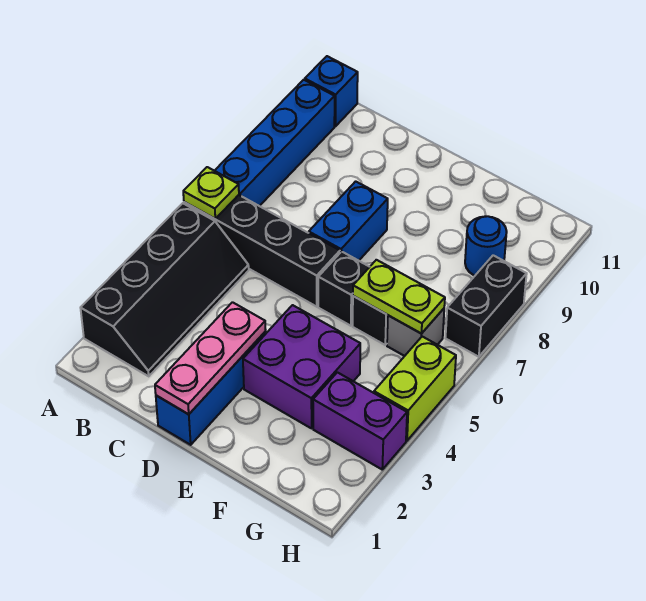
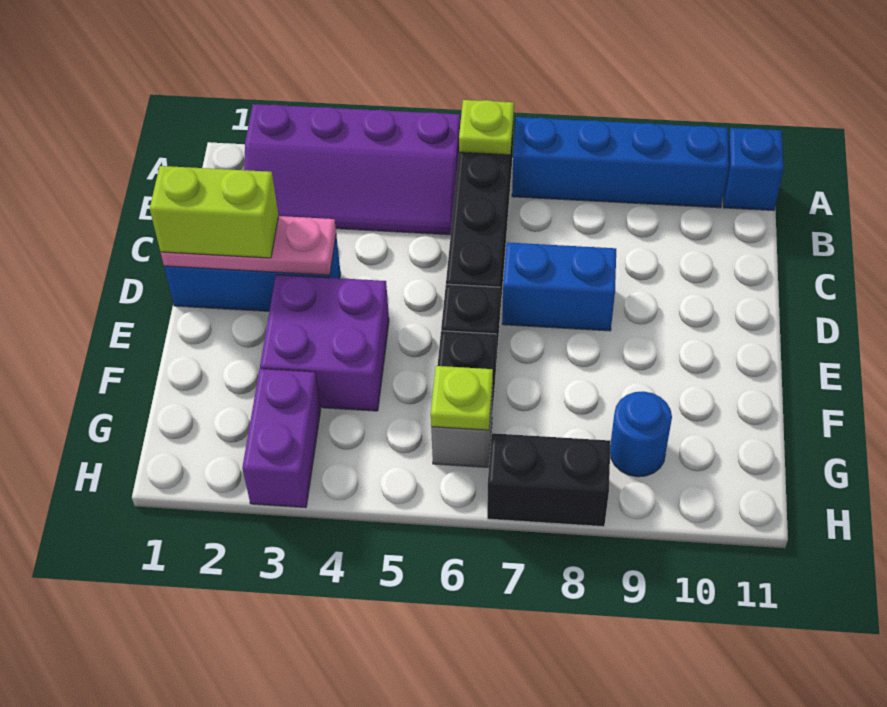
black 2x4 slope [81,203,249,376] -> purple 2x4 slope [244,104,461,235]
lime 1x2 plate [353,260,445,334] -> lime 1x1 plate [431,366,493,430]
lime 1x2 brick [374,337,456,441] -> lime 1x2 brick moved to [150,166,279,258]

